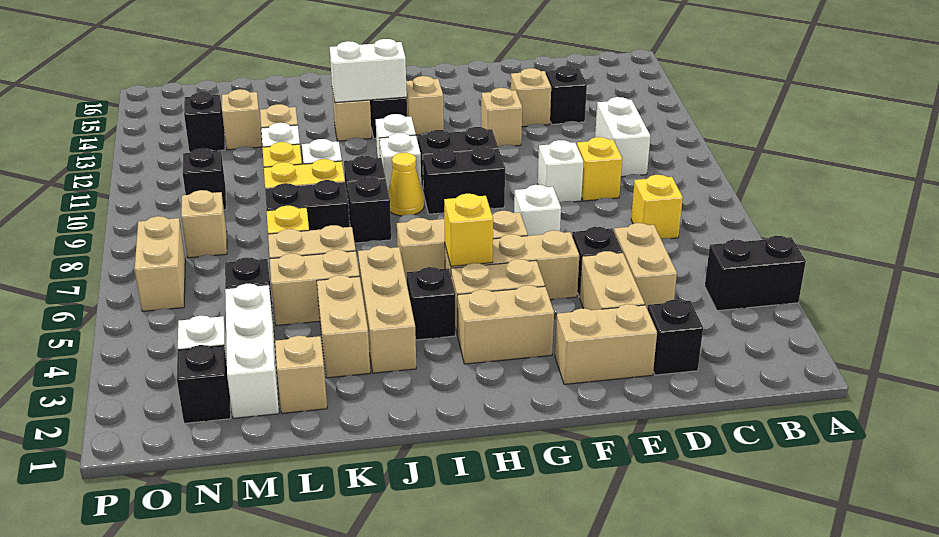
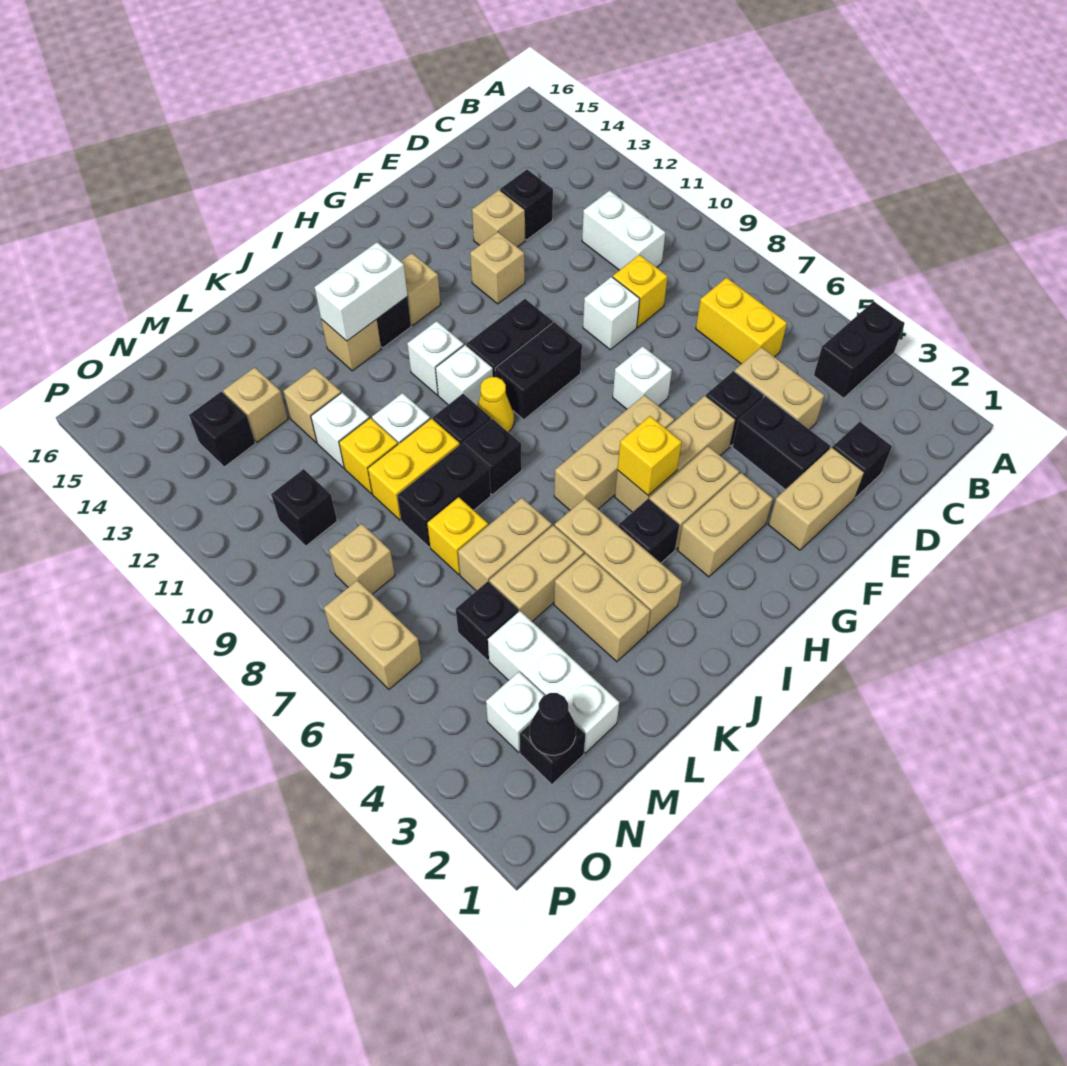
yellow 1x1 brick [631,175,683,239] -> yellow 1x2 brick [696,278,787,364]
tan 1x2 brick [580,251,645,310] -> black 1x2 brick [732,396,830,490]
tan 1x1 brick [275,336,327,413] -> none
none -> black 1x1 cone [530,693,576,755]

